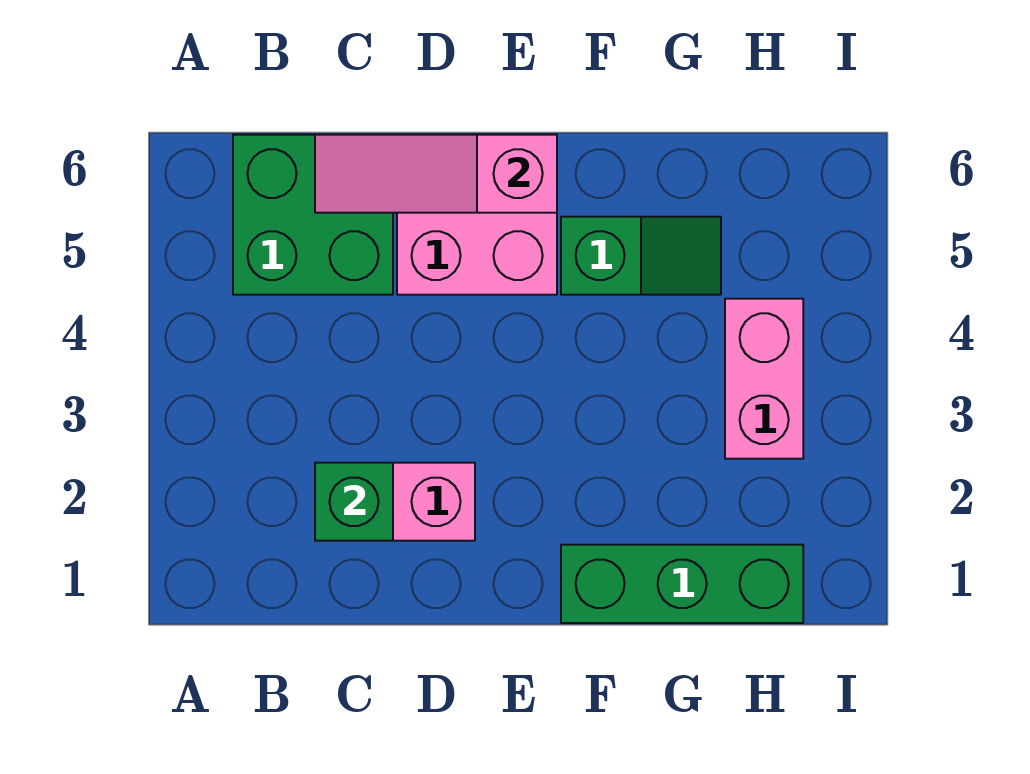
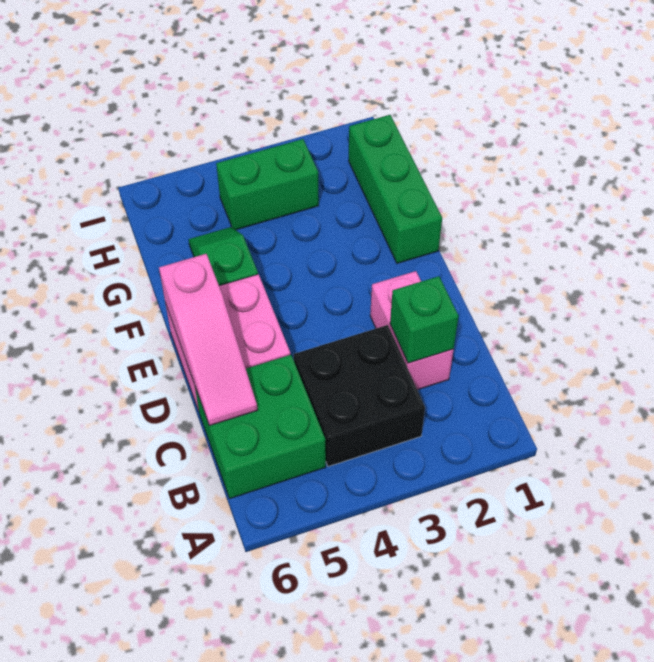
none -> black 2x2 brick [294,325,425,467]
pink 1x2 brick [725,299,803,459] -> green 1x2 brick [216,139,319,230]

